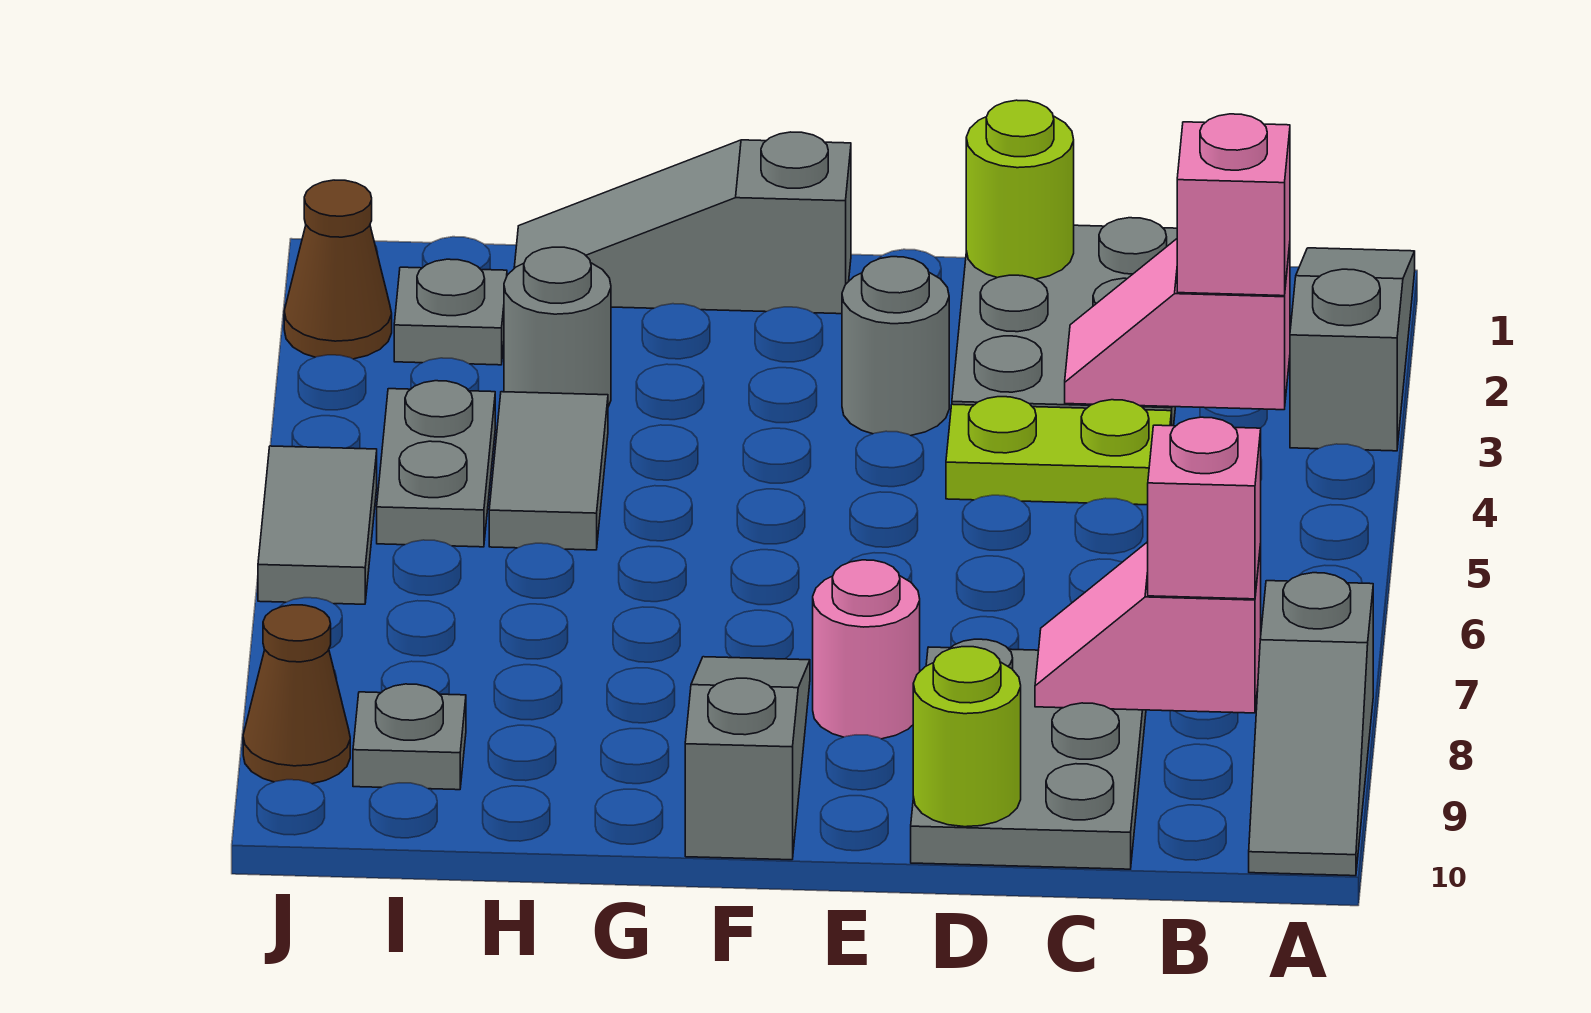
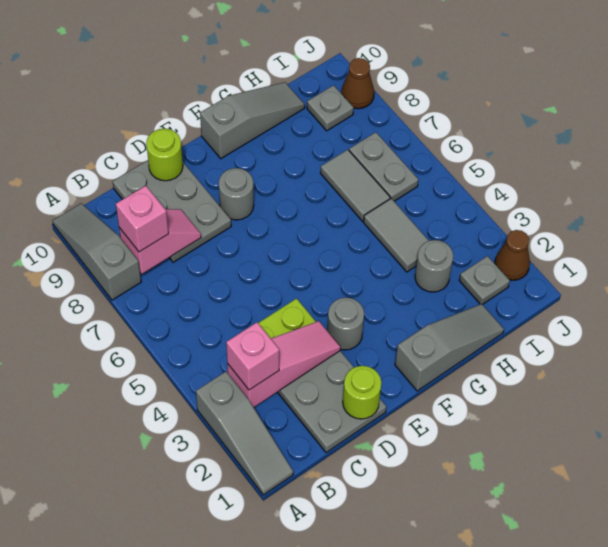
pink 1x2 slope [1065,239,1290,410] -> pink 1x3 slope [227,321,340,407]
pink 1x1 round brick [813,560,920,739] -> grey 1x1 round brick [219,168,254,220]
grey 1x3 slope [685,657,810,860] -> grey 1x3 slope turned to [200,82,305,159]
grey 1x2 plate [377,381,495,547] -> grey 1x2 plate moved to [349,132,418,201]
grey 1x2 tile [258,446,377,604] -> grey 1x2 tile moved to [321,150,390,221]

